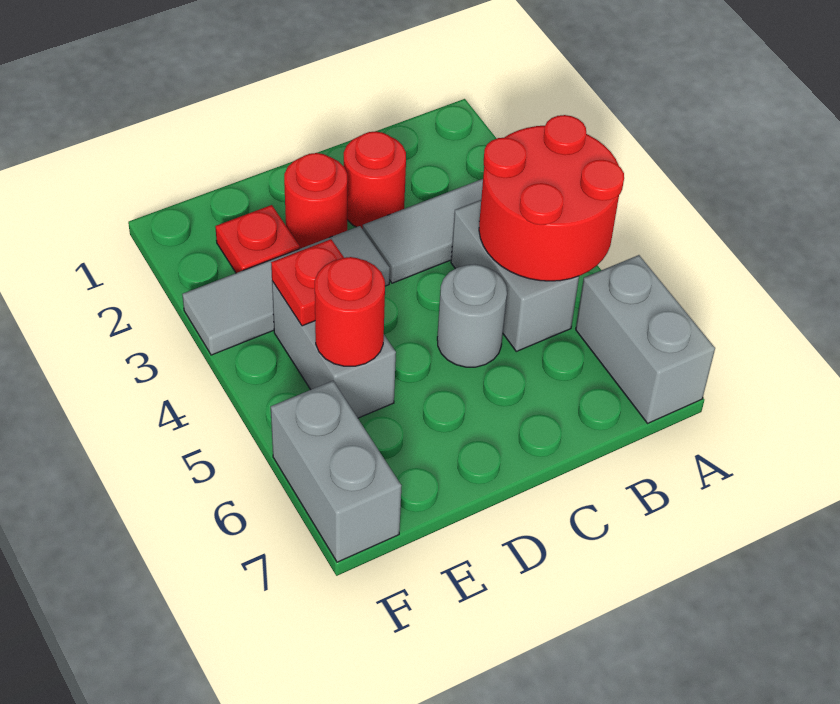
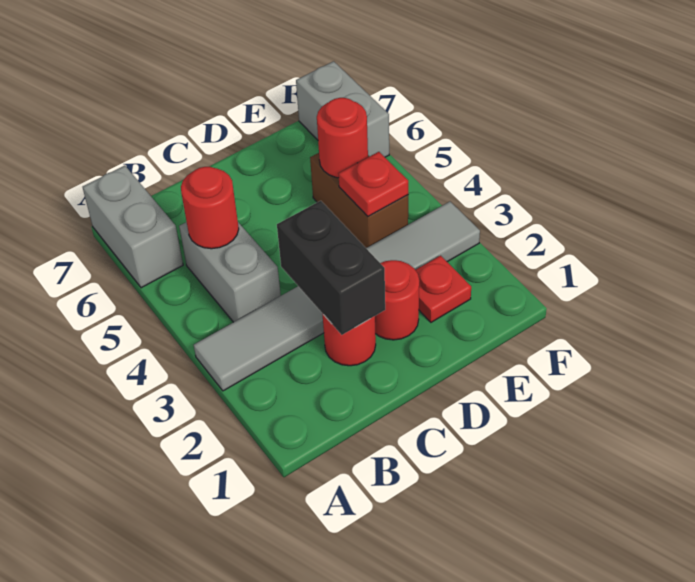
red 2x2 round brick [479,115,624,281] -> red 1x1 round brick [181,167,239,249]
none -> black 1x2 brick [277,201,385,335]
grey 1x1 round brick [437,264,507,367] -> none
grey 1x2 brick [272,281,396,418] -> brown 1x2 brick [310,153,408,248]

